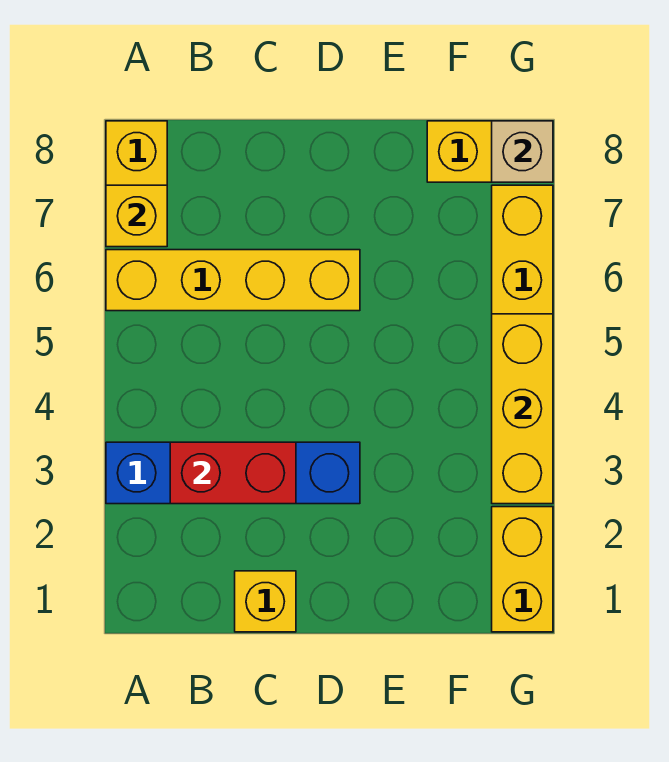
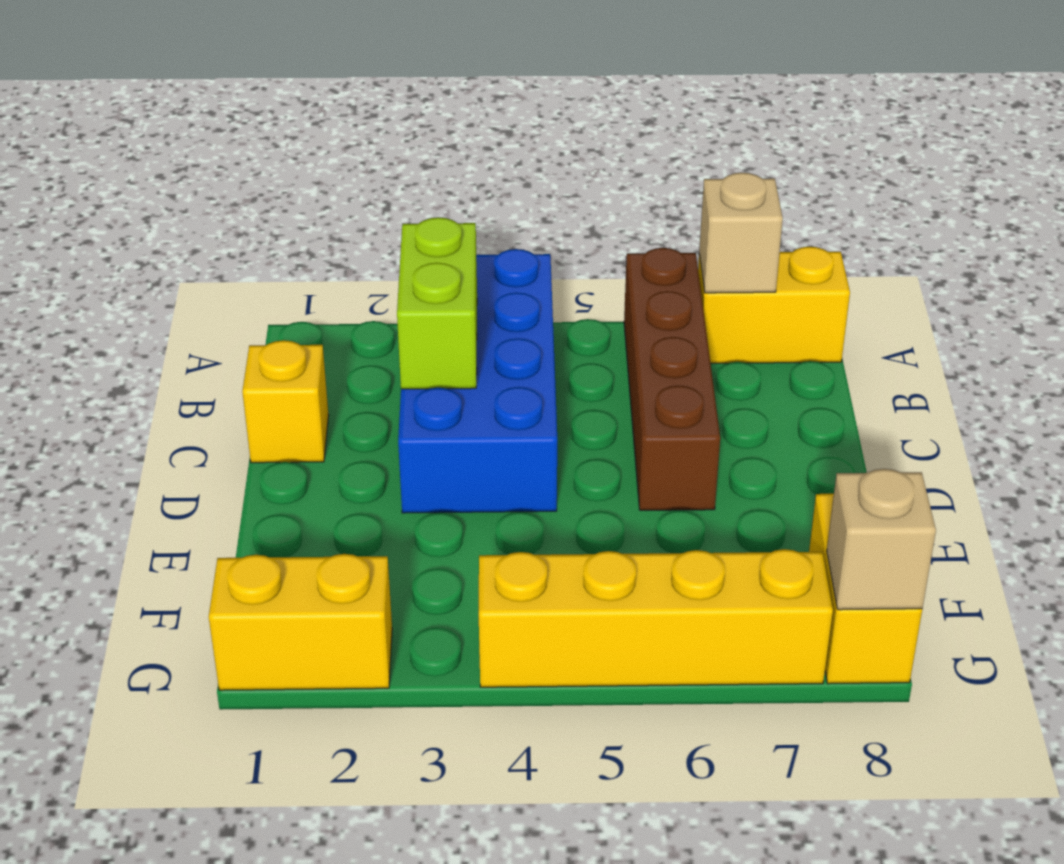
blue 1x4 brick [106,442,360,504] -> blue 2x4 brick [398,249,557,513]
yellow 1x4 brick [106,250,360,311] -> brown 1x4 brick [624,248,720,510]
yellow 1x1 brick [106,185,167,247] -> tan 1x1 brick [699,172,783,293]
red 1x2 brick [170,442,296,504] -> lime 1x2 brick [397,217,477,389]
yellow 1x3 brick [492,314,553,504] -> none

